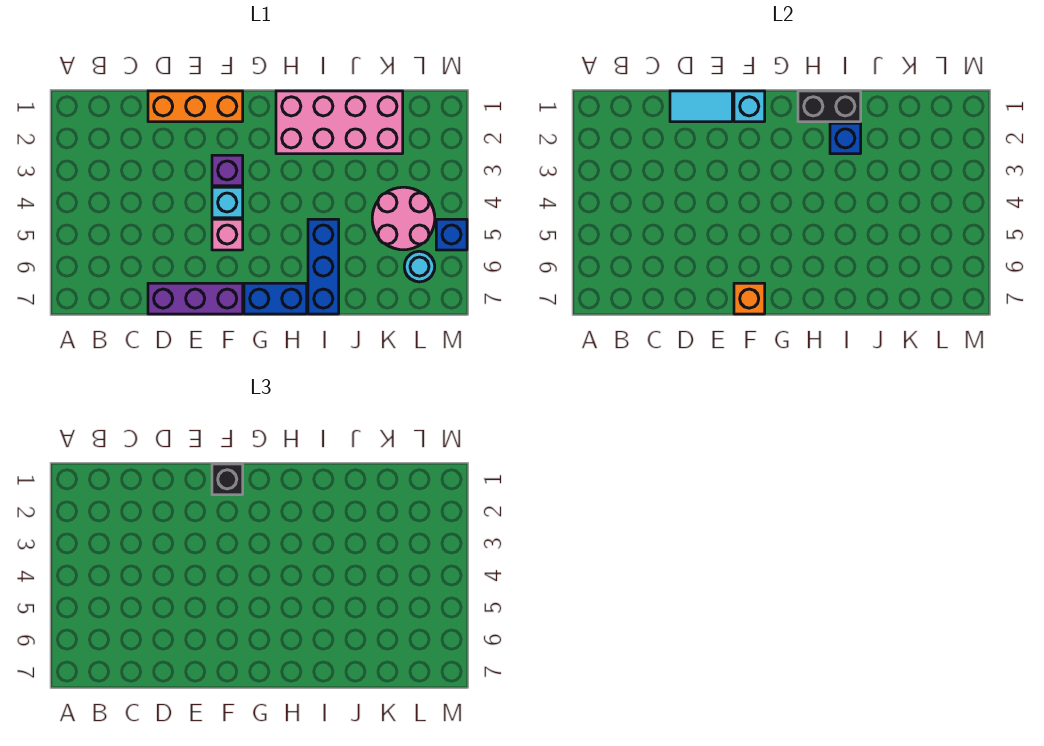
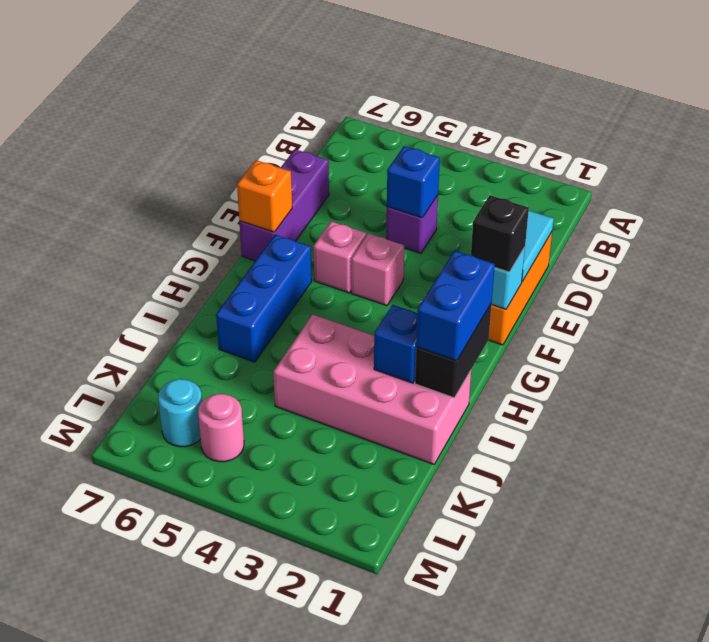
purple 1x1 brick [212,155,243,186] -> purple 1x1 brick moved to [386,195,438,253]
cyan 1x1 brick [212,187,243,218] -> pink 1x1 brick [351,234,404,306]
blue 1x2 brick [244,283,307,314] -> blue 1x2 brick moved to [416,251,495,361]
pink 2x4 brick [276,91,403,154] -> pink 2x4 brick turned to [273,315,471,464]
blue 1x3 brick [308,219,339,314] -> blue 1x3 brick turned to [216,235,312,362]
pink 2x2 round brick [372,187,435,250] -> pink 1x1 round brick [198,394,244,462]
blue 1x1 brick [436,219,467,250] -> blue 1x1 brick moved to [387,146,440,218]

